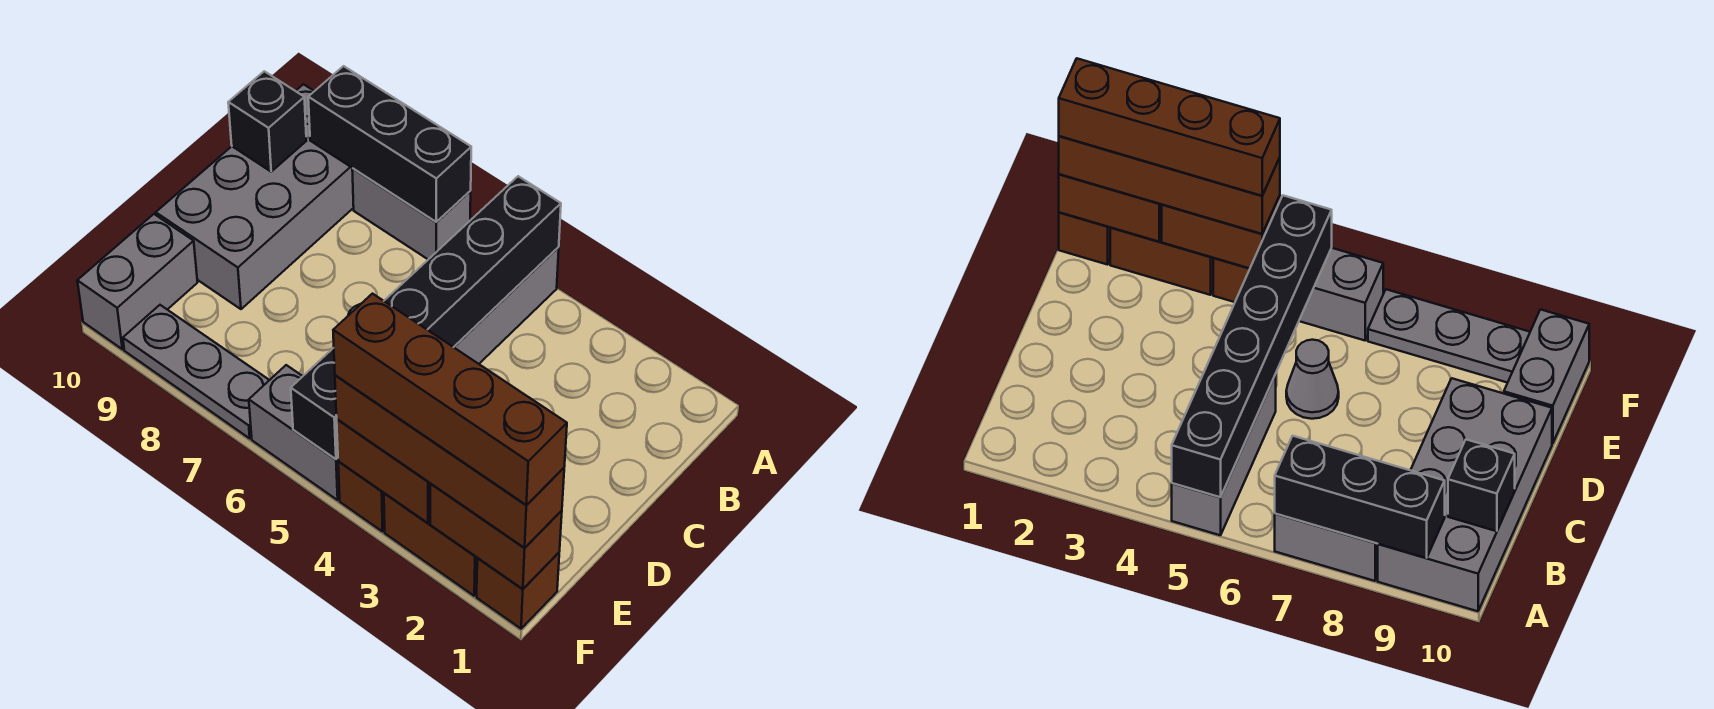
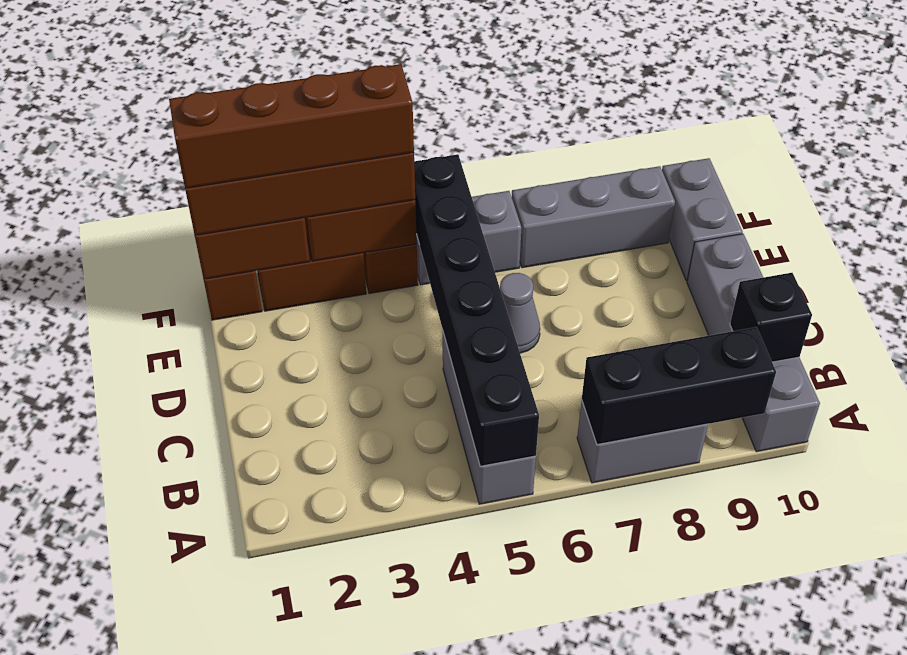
grey 2x4 brick [156,84,354,309] -> grey 1x4 brick [687,234,820,452]
grey 1x3 plate [123,305,269,438] -> grey 1x3 brick [512,166,675,268]

